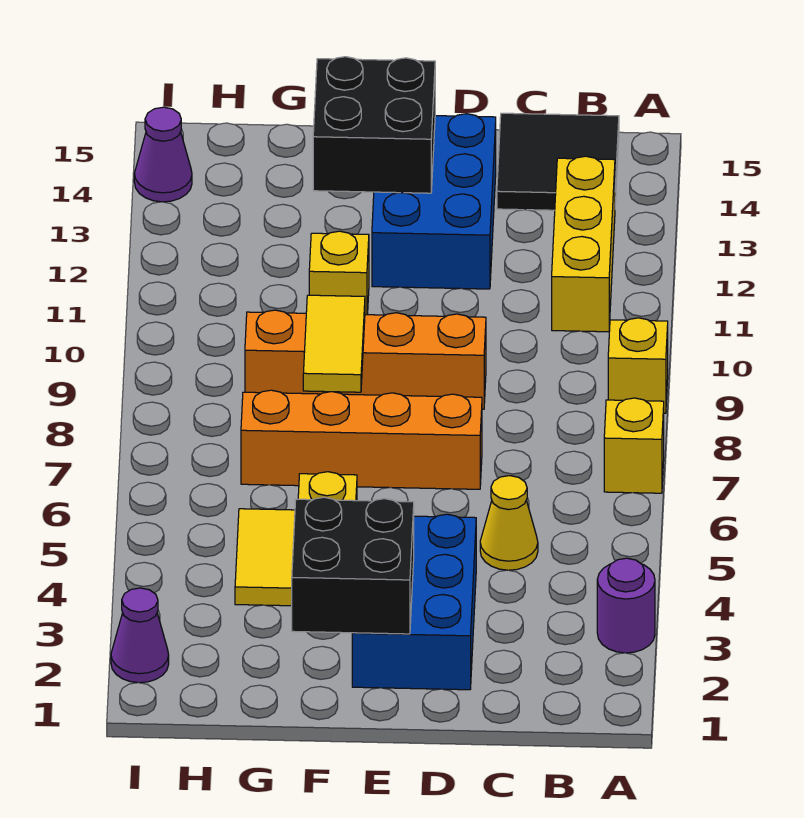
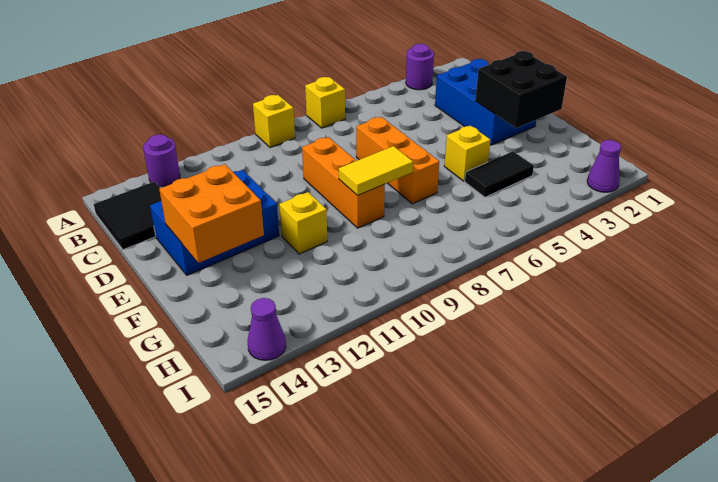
none -> purple 1x1 round brick [143,134,180,187]
yellow 1x3 brick [552,156,615,332] -> none
yellow 1x1 cone [480,476,538,570] -> none
blue 2x3 brick [352,514,476,690] -> blue 2x3 brick turned to [435,59,536,145]
orange 1x4 brick [241,390,482,489] -> orange 1x3 brick [356,117,439,204]
orange 1x4 brick [245,310,486,409] -> orange 1x3 brick [302,137,385,228]
black 2x2 brick [313,57,435,193] -> orange 2x2 brick [159,164,264,263]
yellow 1x2 tile [235,509,295,606] -> black 1x2 tile [465,151,534,197]

